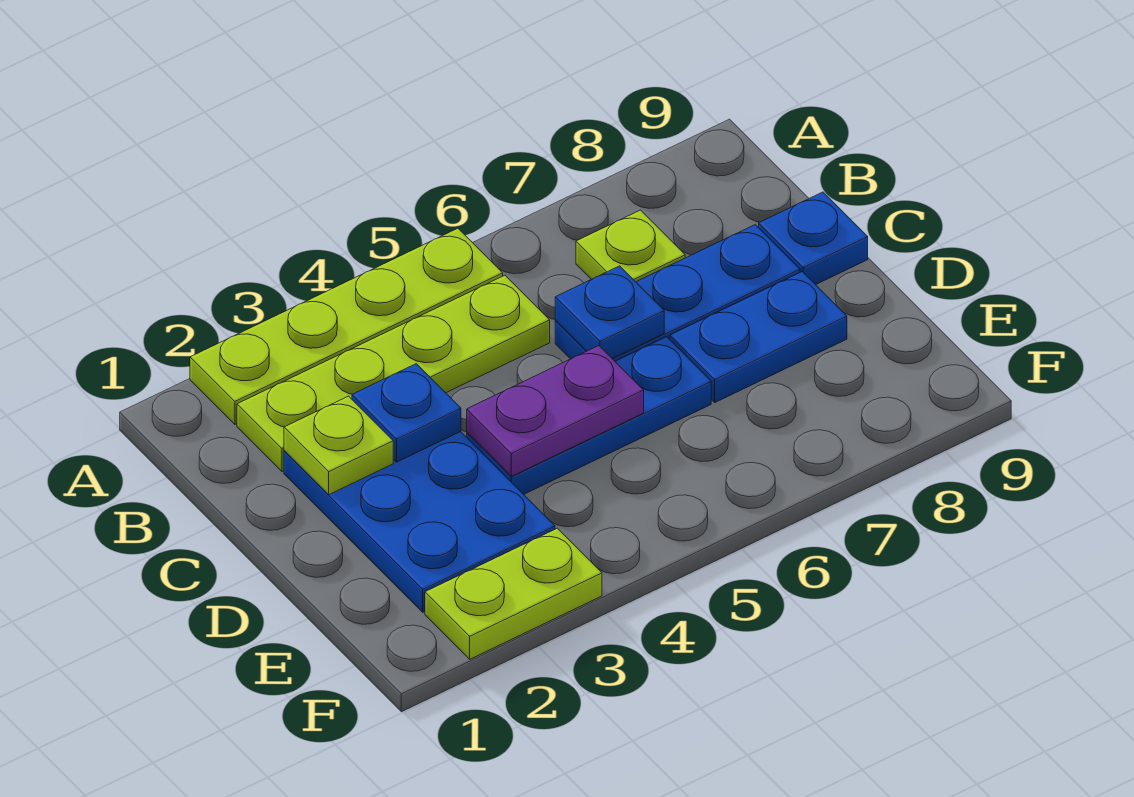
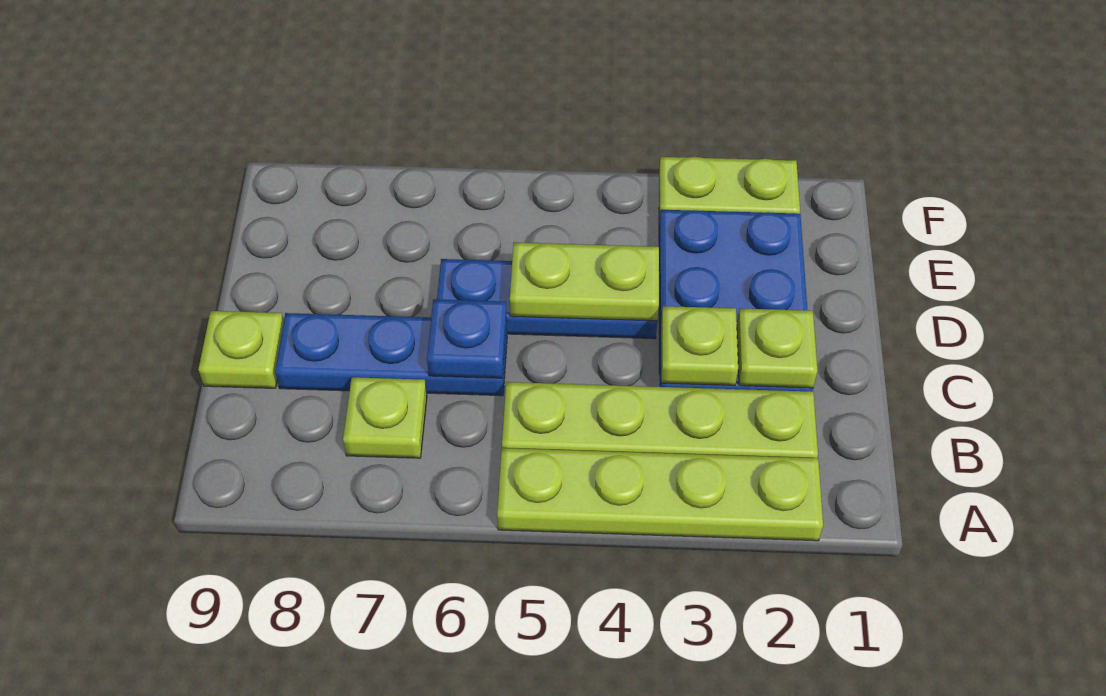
blue 1x1 plate [352,364,461,462] -> lime 1x1 plate [661,306,738,386]
blue 1x1 plate [759,192,868,285] -> lime 1x1 plate [198,311,284,388]
purple 1x2 plate [467,346,644,476] -> lime 1x2 plate [510,242,659,321]
blue 1x2 plate [670,272,847,402] -> none

